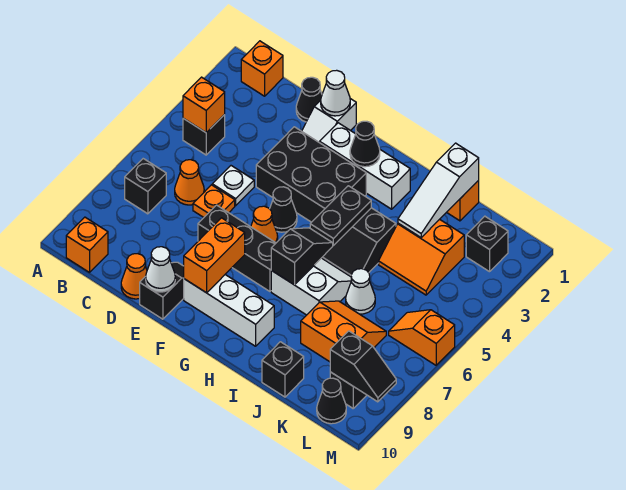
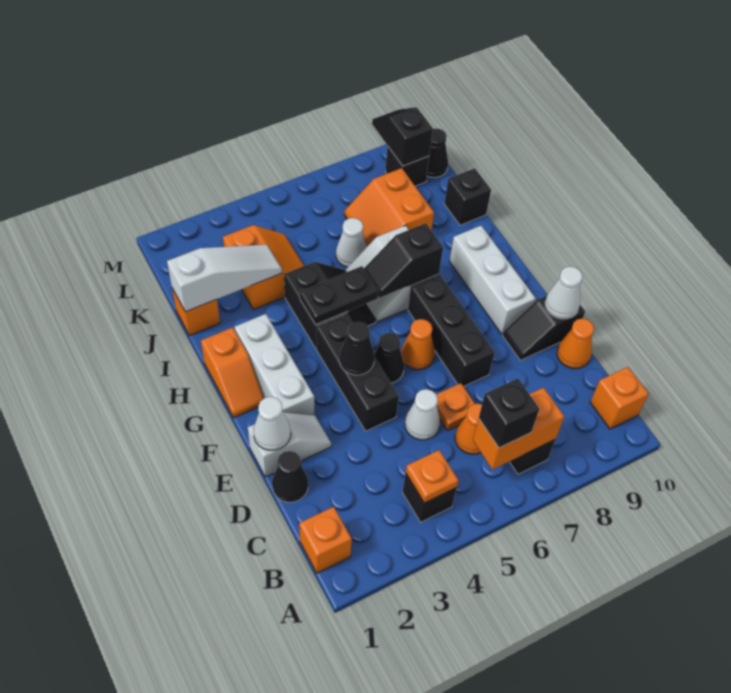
orange 1x1 brick [183,77,225,133] -> orange 1x1 plate [406,450,459,503]
white 1x1 plate [212,166,254,206] -> white 1x1 cone [405,389,440,440]
black 2x3 brick [256,127,366,222] -> black 1x3 brick [316,314,399,431]
orange 1x2 brick [184,218,245,293] -> orange 1x2 brick moved to [473,388,564,470]
black 1x1 cone [350,121,380,167] -> black 1x1 cone moved to [339,322,375,375]
black 1x1 brick [466,216,508,272] -> black 1x1 brick moved to [479,379,539,448]
orange 1x2 slope [389,310,455,365] -> orange 1x2 slope moved to [201,327,264,418]

